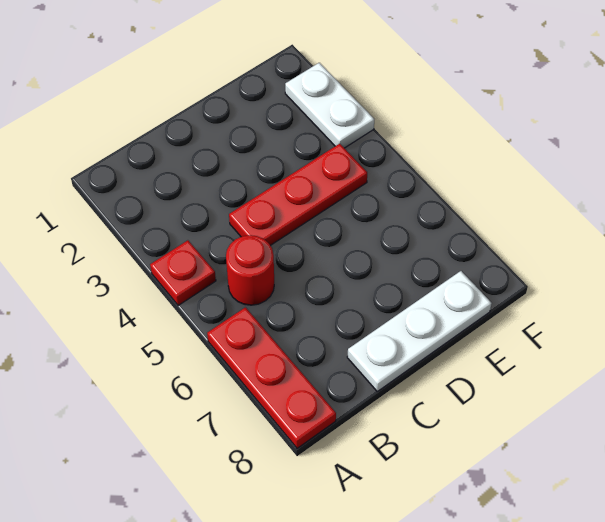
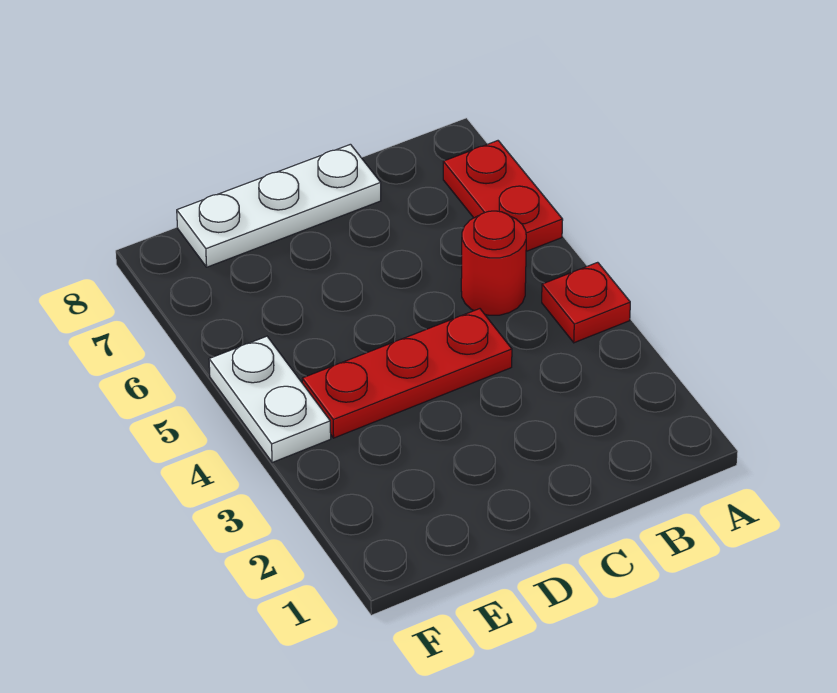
red 1x3 plate [207,307,336,448] -> red 1x2 plate [443,141,563,251]
white 1x2 plate [285,63,374,148] -> white 1x2 plate moved to [209,336,331,463]

